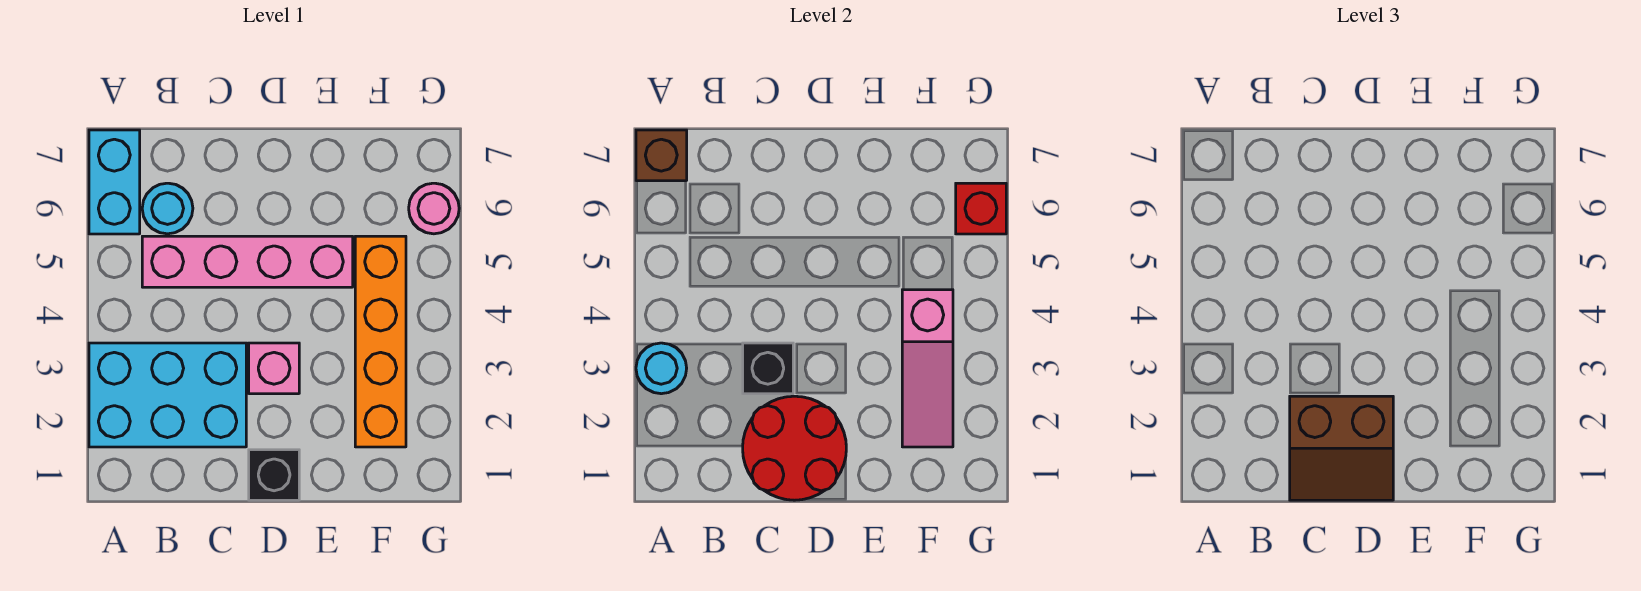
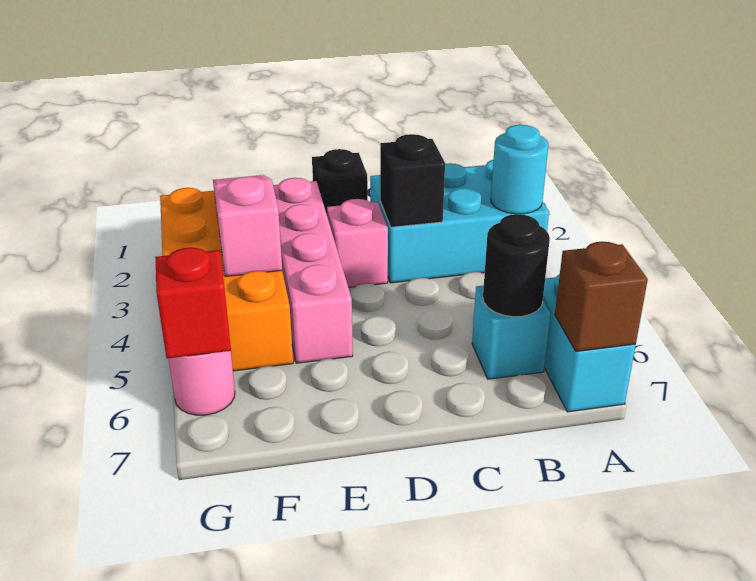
pink 1x4 brick [142,236,353,287] -> pink 1x4 brick turned to [273,178,353,363]
cyan 1x1 round brick [142,183,193,234] -> cyan 1x1 brick [472,285,551,379]
none -> black 1x1 round brick [483,214,550,317]
red 2x2 round brick [743,396,846,500] -> none
brown 2x2 slope [1290,396,1393,500] -> none
orange 1x4 brick [355,236,406,447] -> orange 2x4 brick [160,188,293,371]

